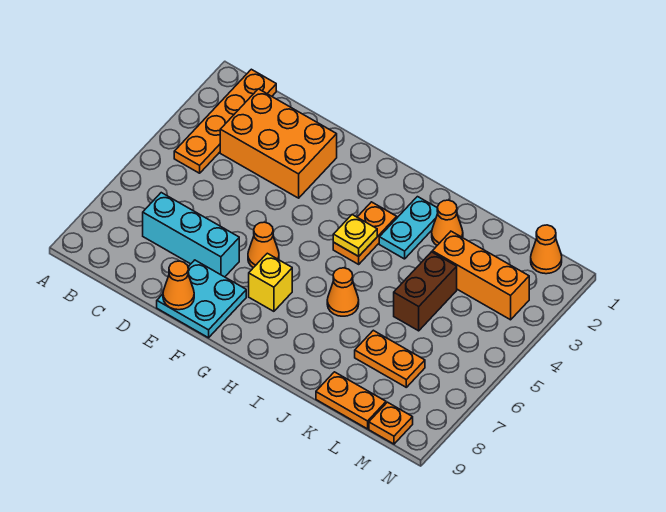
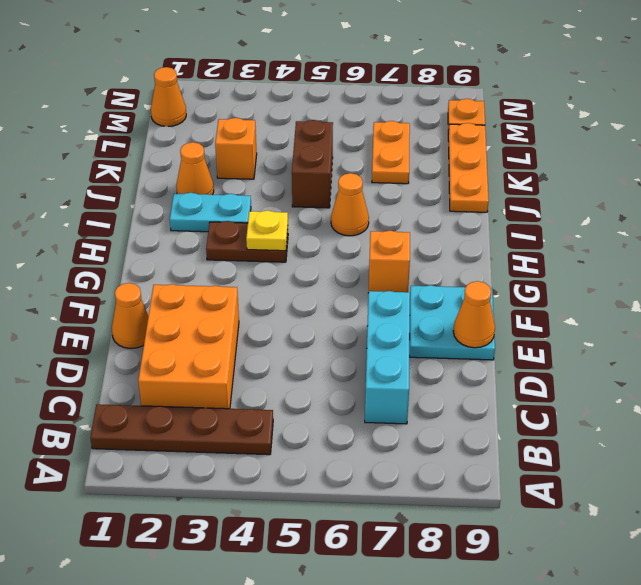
orange 1x4 plate [174,69,276,173] -> brown 1x4 plate [90,404,273,455]
orange 1x1 cone [248,222,279,268] -> orange 1x1 cone moved to [112,283,148,349]
yellow 1x1 brick [249,253,292,311] -> orange 1x1 brick [369,231,410,292]
orange 1x2 plate [333,202,397,264] -> brown 1x2 plate [206,221,288,262]
orange 1x3 brick [432,231,529,320] -> orange 1x1 brick [215,118,257,179]
brown 1x2 brick [394,252,457,331] -> brown 1x2 brick turned to [292,120,333,208]
orange 1x2 plate [316,372,386,429] -> orange 1x3 plate [448,123,489,212]

